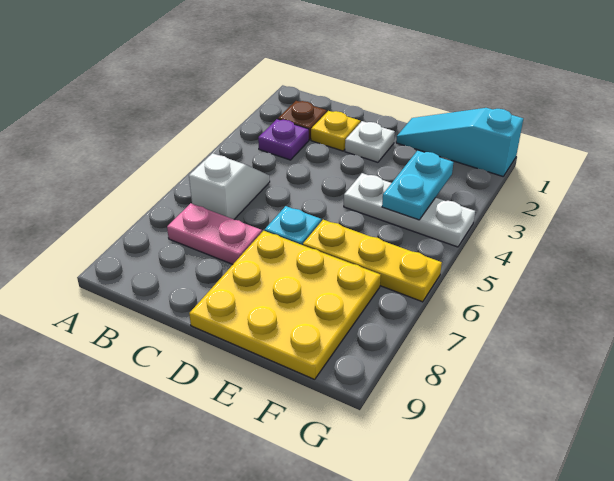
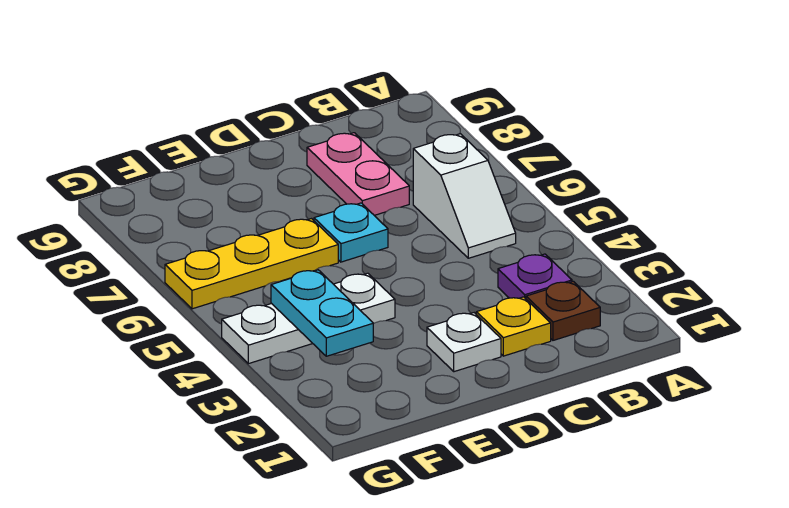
pink 1x2 plate [167,203,262,264] -> pink 1x2 plate turned to [307,133,409,215]
yellow 3x3 plate [189,231,381,379] -> none
cyan 1x3 slope [396,108,523,176] -> none

